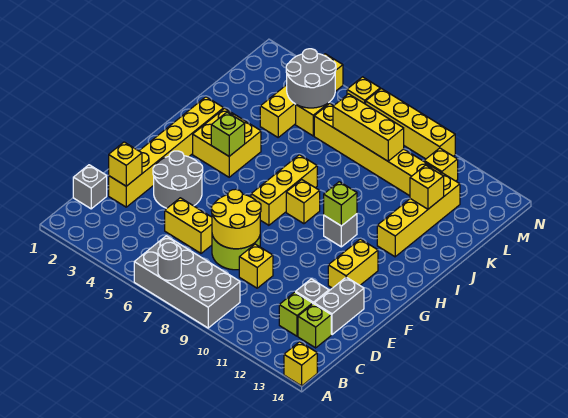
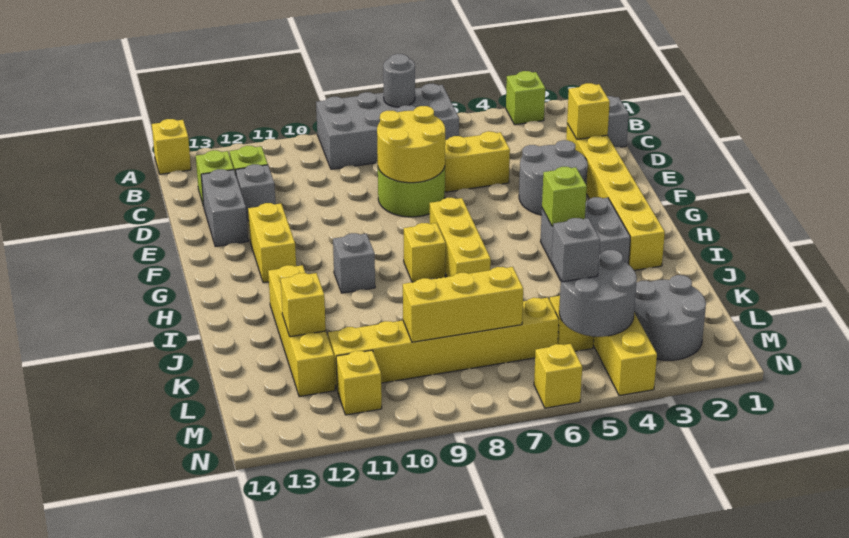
yellow 1x1 brick [239,244,273,288] -> none
yellow 2x2 brick [193,108,261,177] -> grey 2x2 brick [541,197,631,281]
lime 1x1 brick [324,182,357,226] -> lime 1x1 brick moved to [506,71,545,125]
none -> grey 2x2 round brick [634,275,706,360]
none -> grey 1x1 brick [552,218,600,282]
yellow 1x4 brick [366,89,455,159] -> none

